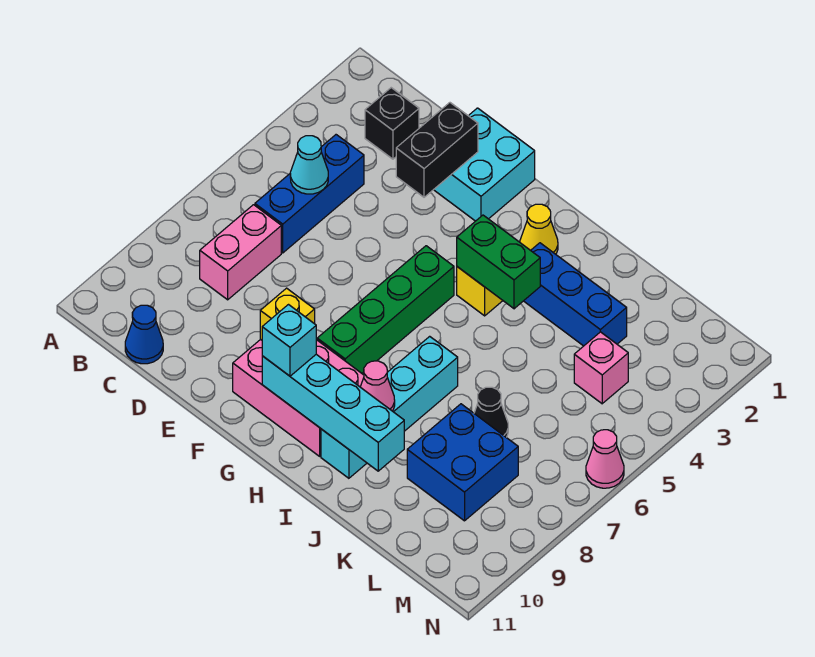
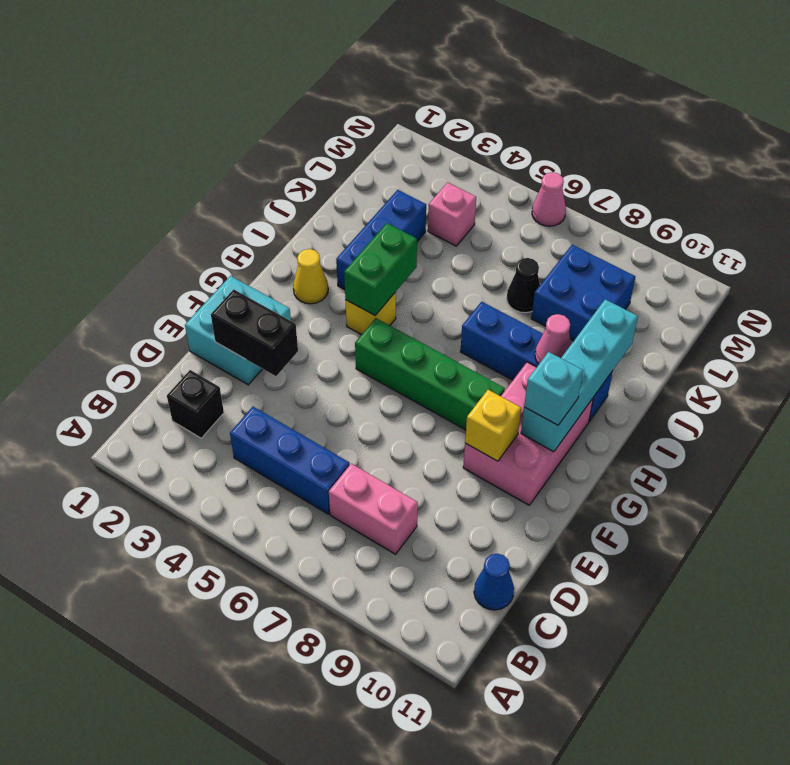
cyan 1x1 cone [290,136,328,194] -> none
cyan 1x4 brick [321,336,458,478] -> blue 1x4 brick [460,302,613,422]

